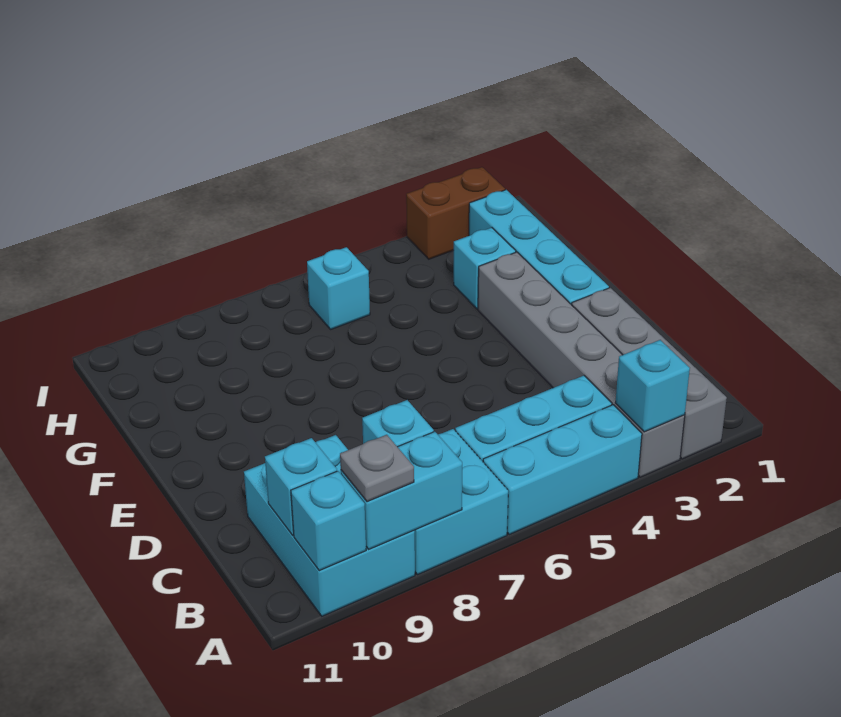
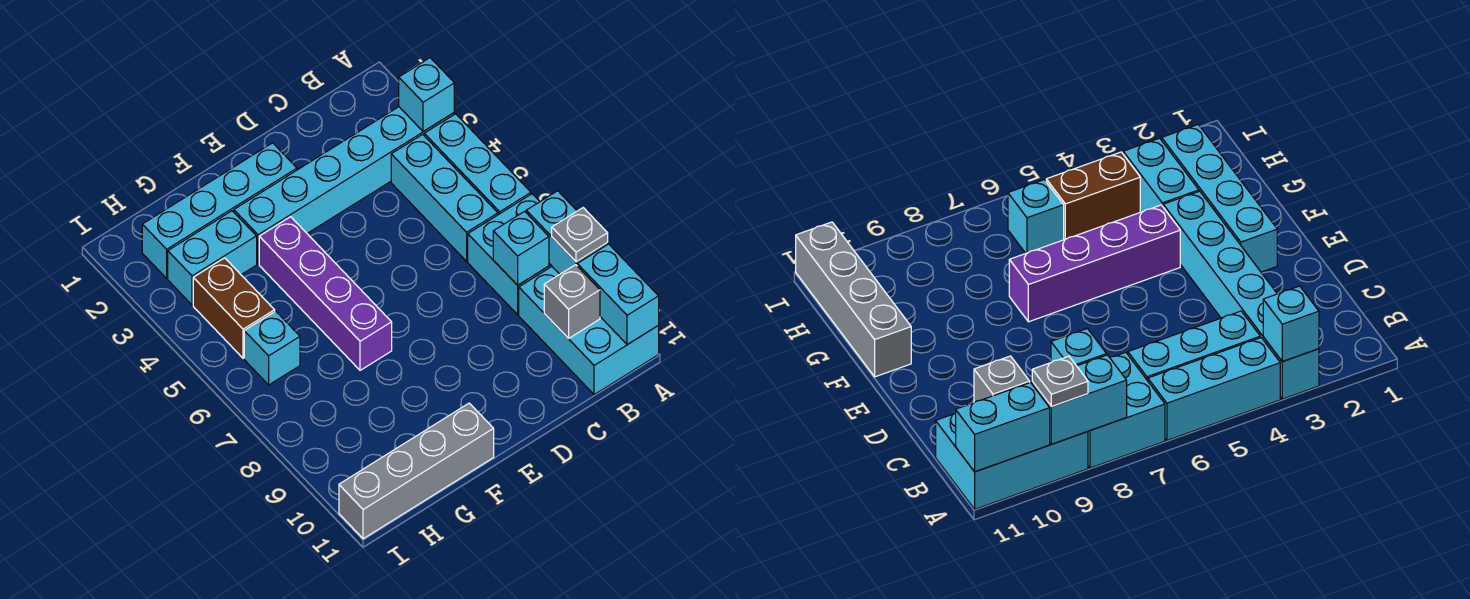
grey 1x4 brick [572,288,727,459] -> grey 1x4 brick moved to [339,403,494,539]
grey 1x6 brick [478,252,685,477] -> cyan 1x6 brick [234,107,454,264]
cyan 2x3 brick [244,435,415,616] -> cyan 2x3 brick turned to [519,267,659,395]
cyan 1x1 brick [291,471,366,571] -> cyan 1x2 brick [577,244,659,345]
cyan 1x1 brick [265,438,337,535] -> grey 1x1 brick [544,265,600,339]
none -> purple 1x4 brick [259,217,392,370]
cyan 1x1 brick [453,228,516,309] -> cyan 1x2 brick [168,211,257,305]
brown 1x2 brick [406,167,505,259] -> brown 1x2 brick moved to [193,258,275,358]

